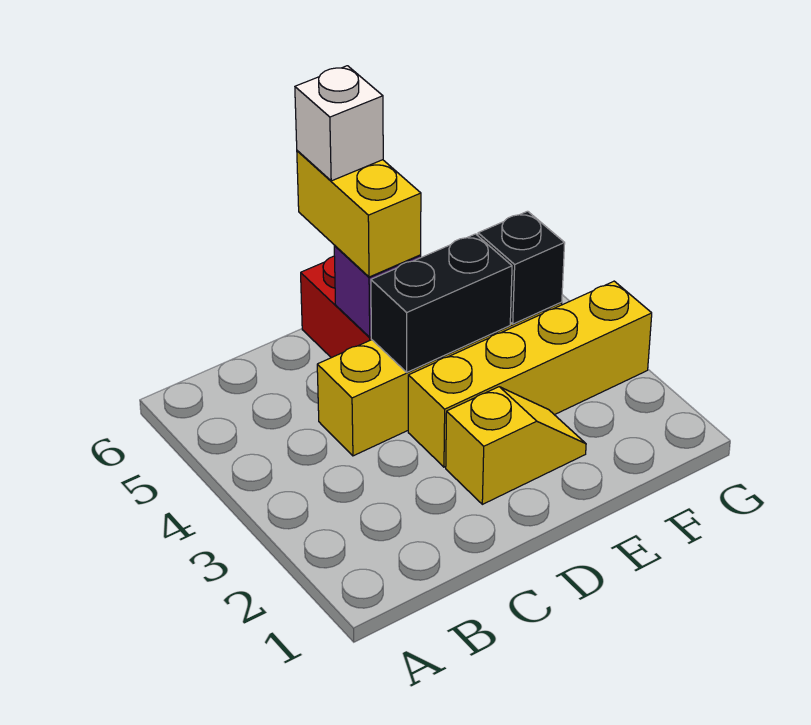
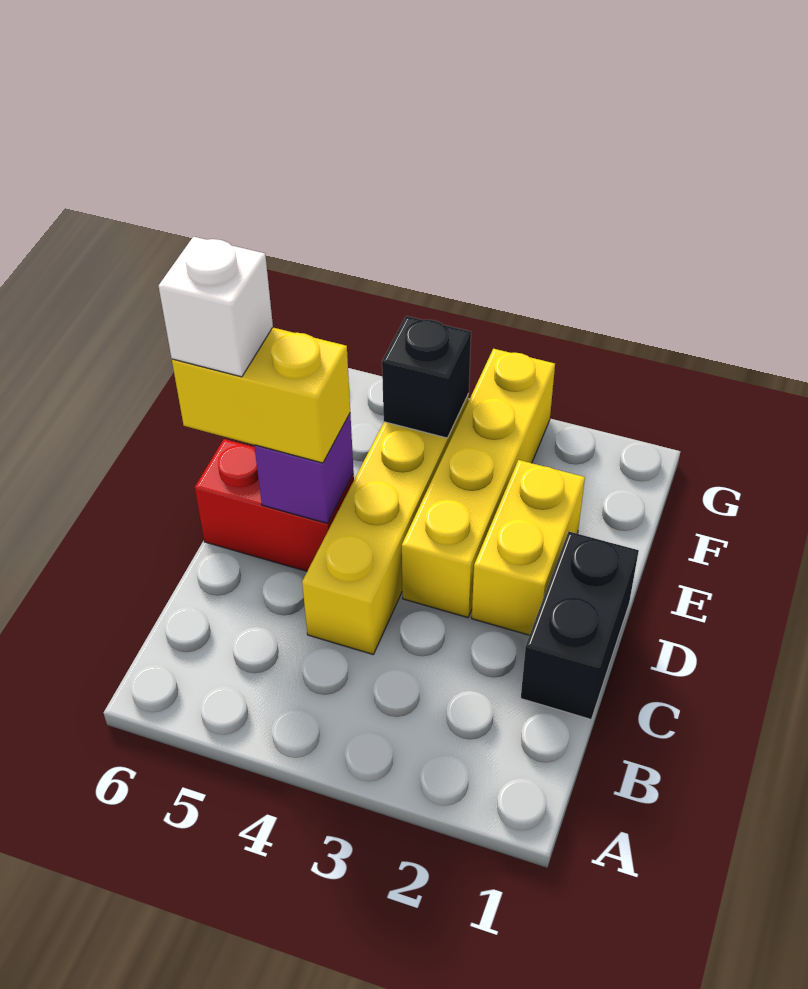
yellow 1x2 slope [446,387,586,504] -> yellow 1x2 brick [472,460,585,635]
black 1x2 brick [371,234,512,372] -> black 1x2 brick moved to [521,532,639,719]

